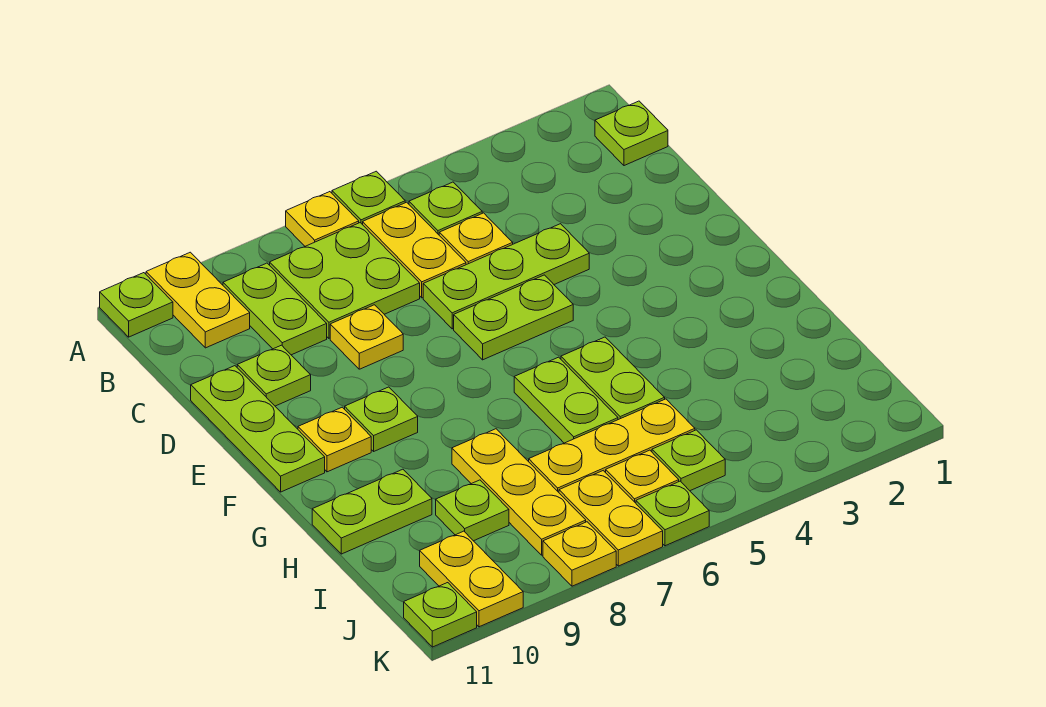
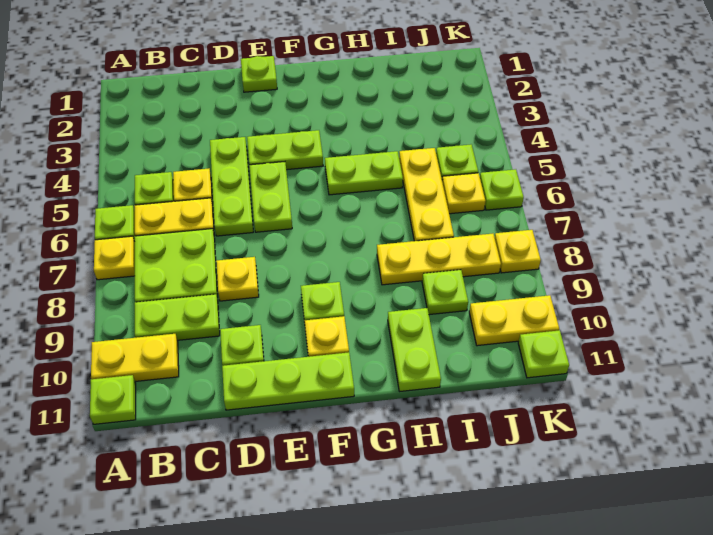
lime 1x1 plate [595,101,668,166] -> lime 1x1 plate moved to [241,56,277,92]
lime 1x2 plate [514,357,618,443] -> lime 1x2 plate moved to [247,130,323,170]
yellow 1x2 plate [559,471,663,566] -> none

